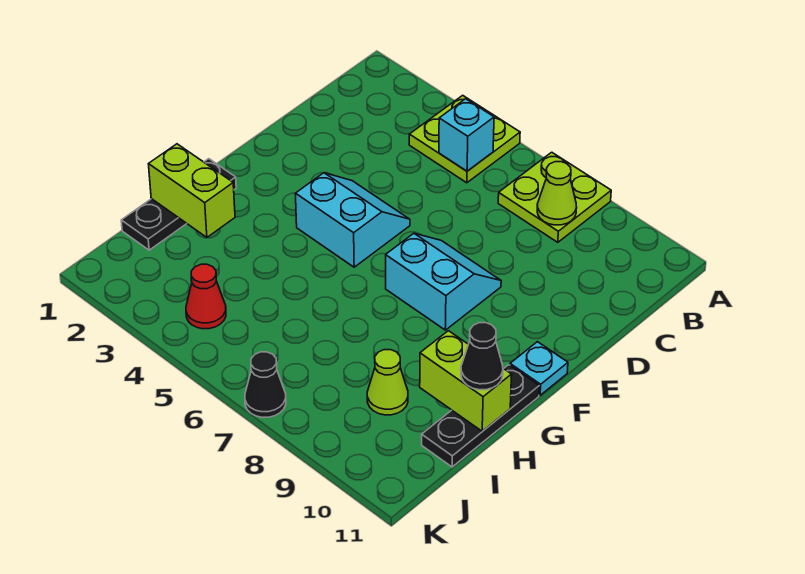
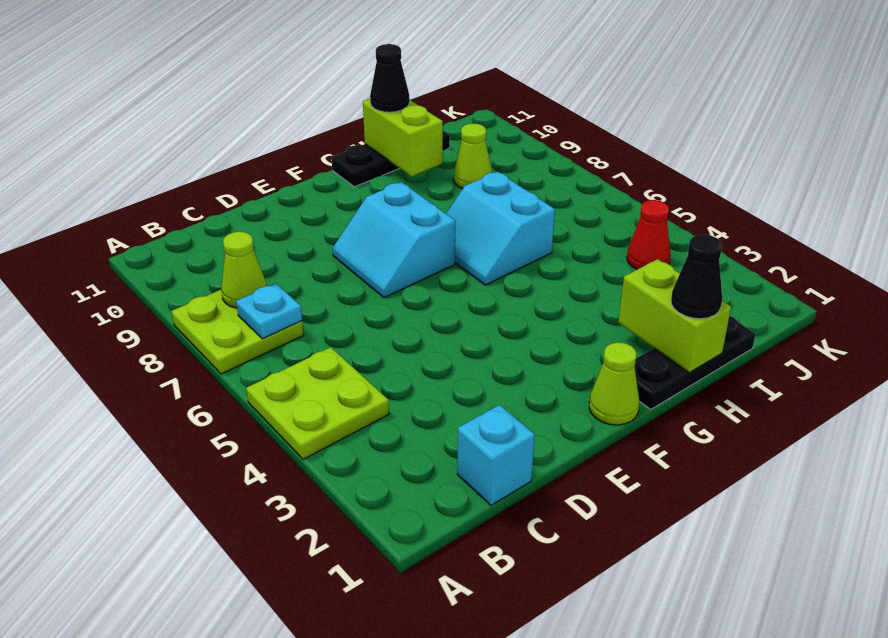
cyan 1x1 brick [439,99,494,171] -> cyan 1x1 brick moved to [457,405,535,505]
cyan 2x2 slope [295,173,410,267] -> cyan 2x2 slope moved to [446,172,555,285]
none -> lime 1x1 cone [589,342,639,425]
cyan 1x1 plate [510,342,568,395] -> cyan 1x1 plate moved to [236,283,302,339]
black 1x1 cone [245,352,286,417] -> black 1x1 cone moved to [671,235,722,319]

